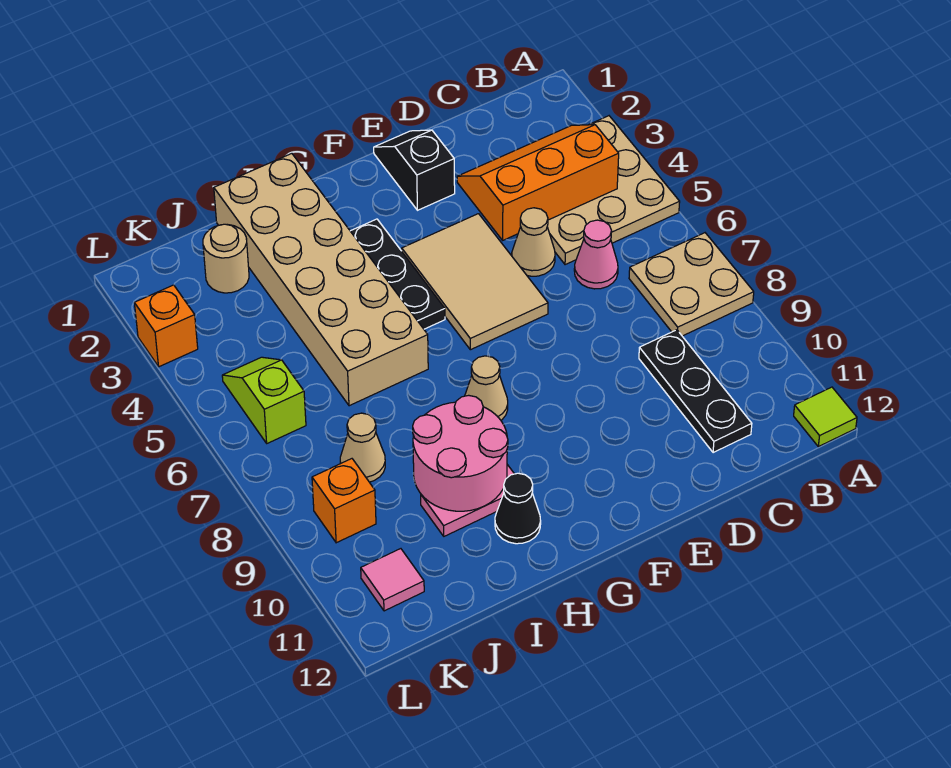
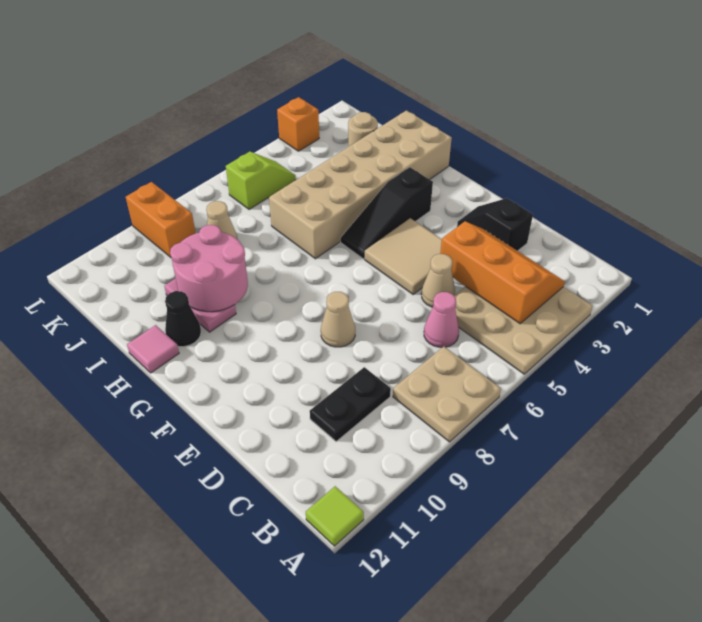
black 1x3 plate [639,330,752,453] -> black 1x2 plate [310,367,391,441]
black 1x2 slope [374,130,455,210] -> black 1x2 slope turned to [457,198,533,251]
tan 2x3 tile [402,214,548,350] -> tan 2x2 tile [365,218,442,294]
black 1x3 plate [351,219,445,329] -> black 1x3 slope [341,167,433,259]
tan 1x1 cone [465,356,508,420] -> tan 1x1 cone moved to [321,292,355,347]
orange 1x1 brick [312,459,376,543] -> orange 1x2 brick [126,182,196,257]
pink 1x1 tile [361,549,424,611] -> pink 1x1 tile moved to [127,325,179,373]

